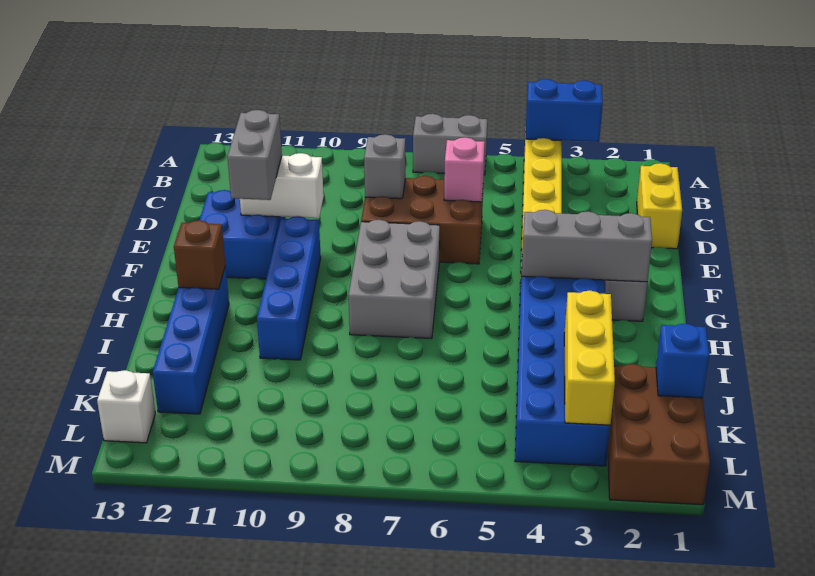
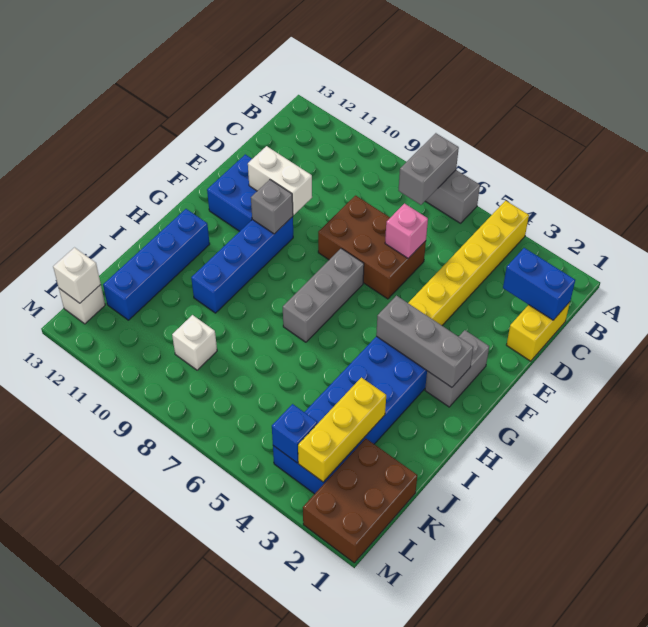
blue 1x2 brick [526,79,603,142] -> blue 1x2 brick moved to [503,248,575,320]
grey 1x1 brick [364,134,406,199] -> grey 1x1 brick moved to [251,180,293,234]
grey 1x2 brick [227,110,282,200] -> grey 1x2 brick moved to [398,133,459,205]
grey 2x3 brick [349,220,440,339] -> grey 1x3 brick [283,249,364,342]
brown 1x1 brick [174,220,225,289] -> none
blue 1x1 brick [656,324,709,398] -> blue 1x1 brick moved to [272,404,317,463]
none -> white 1x1 brick [172,315,217,370]
none -> white 1x1 brick [53,248,101,303]

